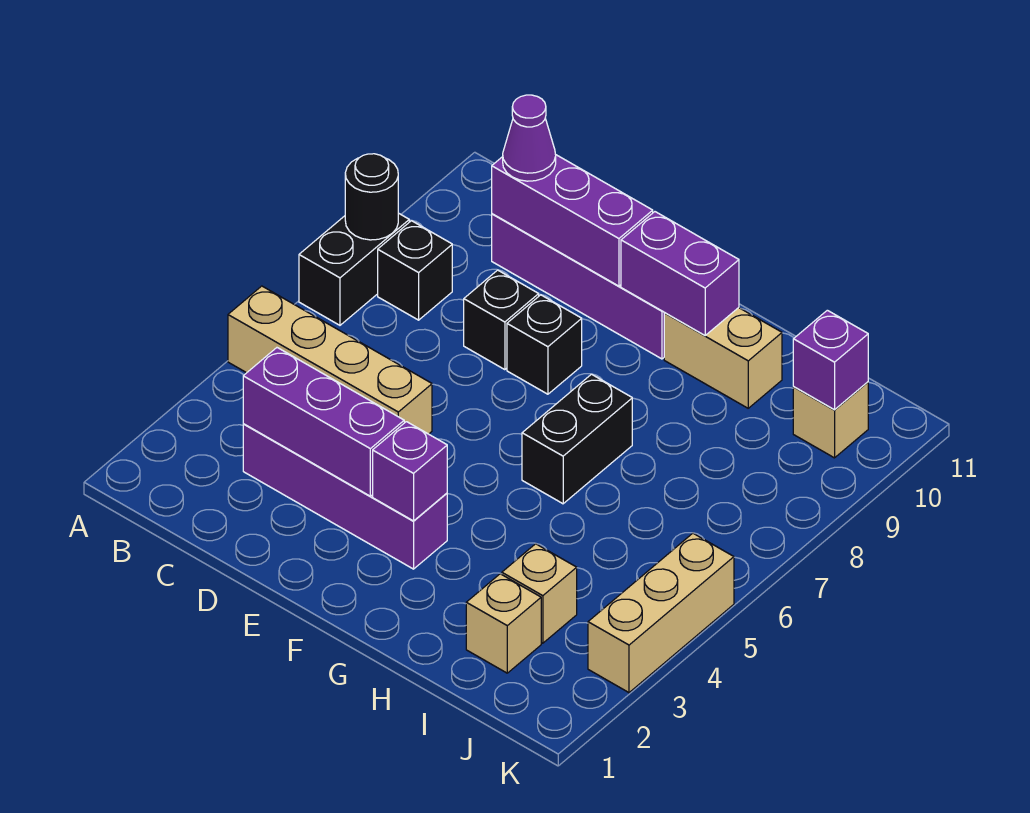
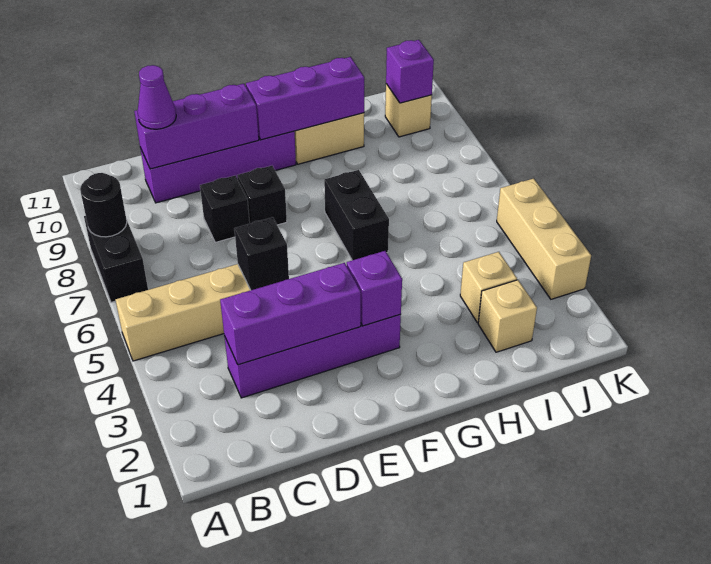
black 1x1 brick [378,221,452,320] -> black 1x1 brick moved to [234,217,289,290]
purple 1x2 brick [621,212,739,335] -> purple 1x3 brick [246,57,364,140]

